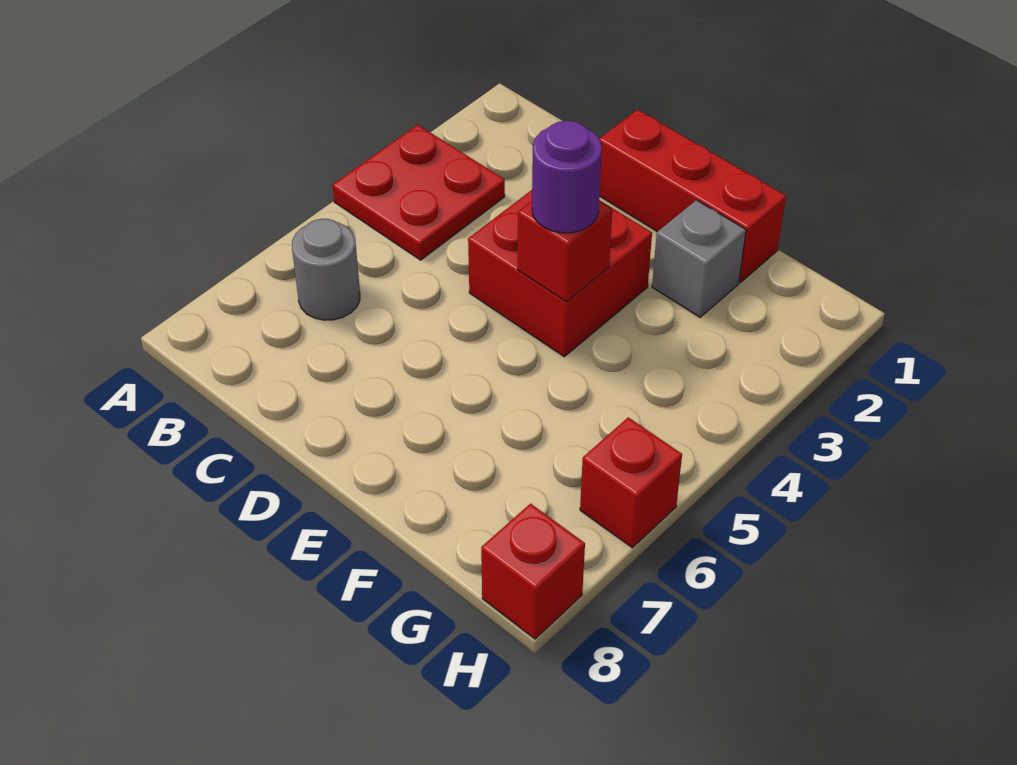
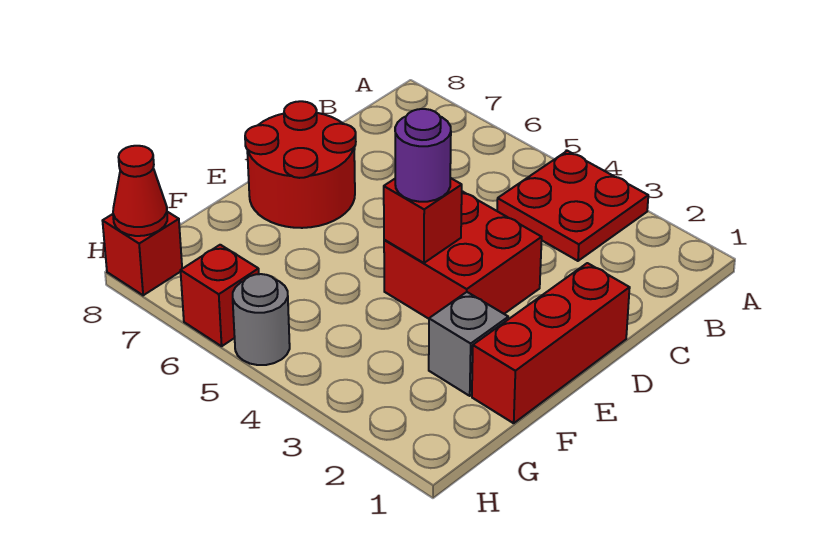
grey 1x1 round brick [292,219,360,320] -> grey 1x1 round brick moved to [233,274,290,365]
none -> red 2x2 round brick [245,101,356,228]
none -> red 1x1 cone [113,146,167,236]

